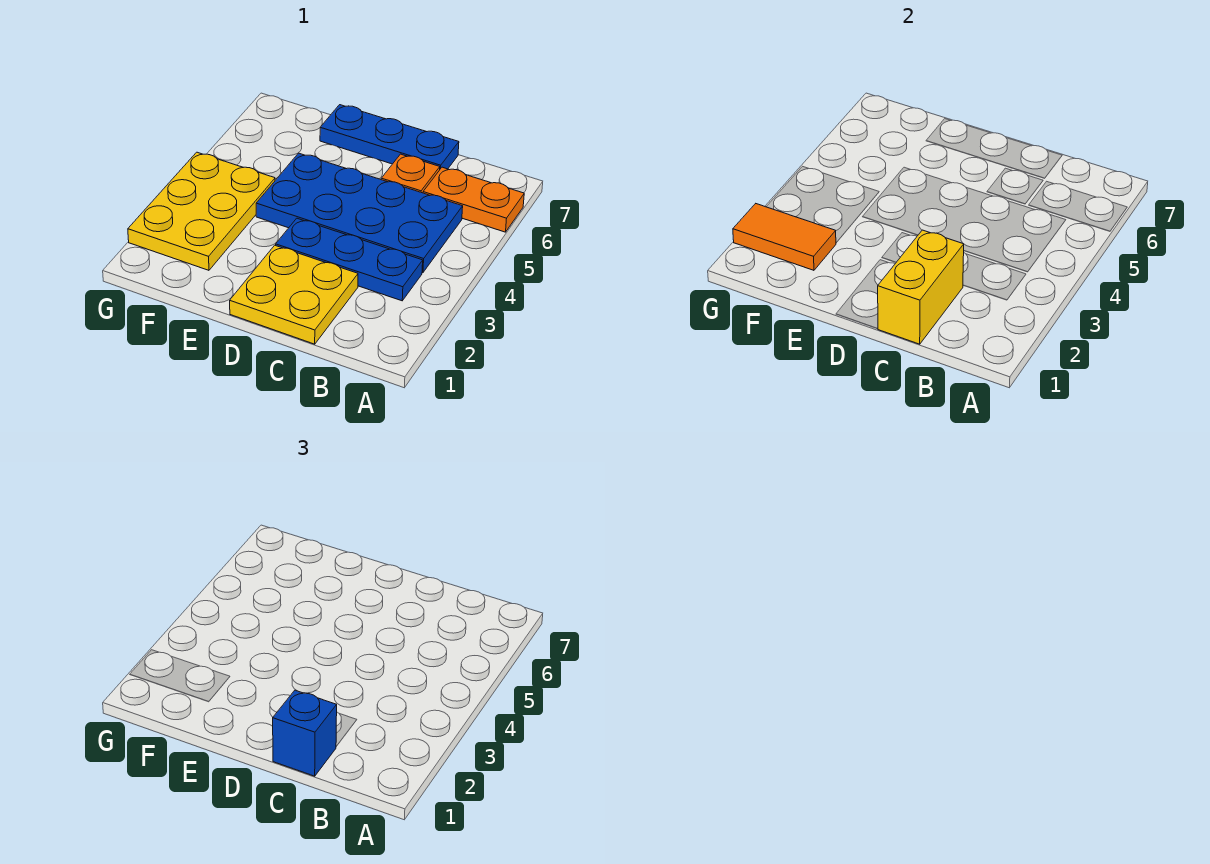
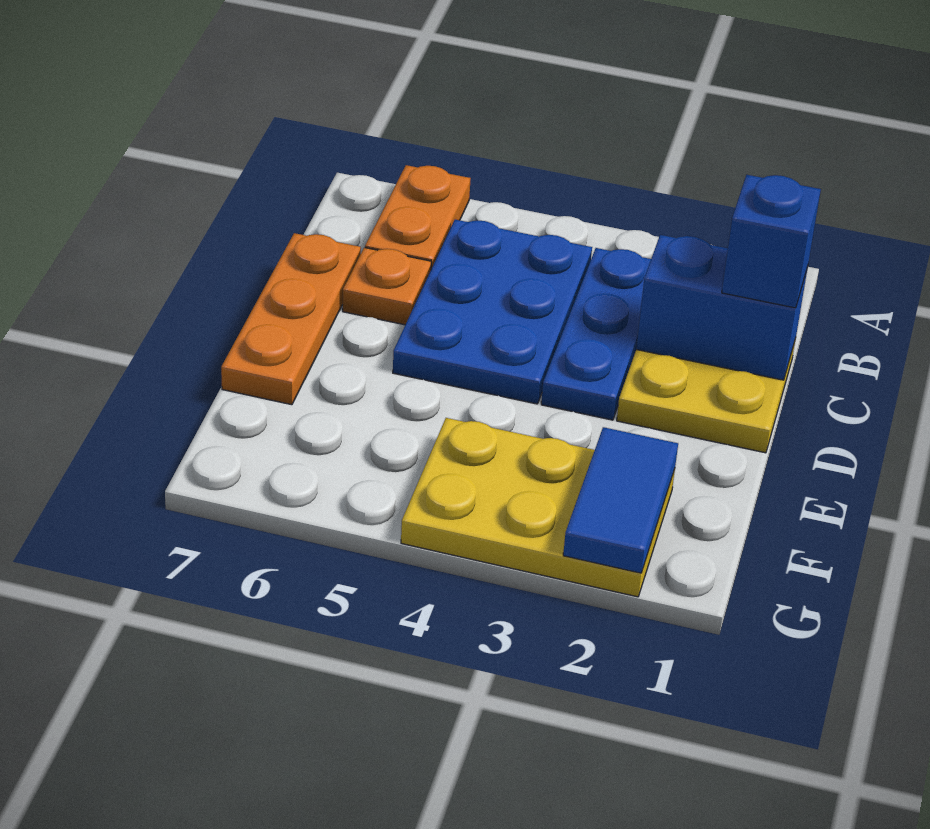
blue 2x4 plate [256,153,463,273] -> blue 2x3 plate [393,220,592,404]
yellow 1x2 brick [878,230,964,344] -> blue 1x2 brick [636,235,808,380]
blue 1x3 plate [320,105,459,169] -> orange 1x3 plate [221,233,361,405]
orange 1x2 tile [733,204,836,270] -> blue 1x2 tile [563,427,678,573]

